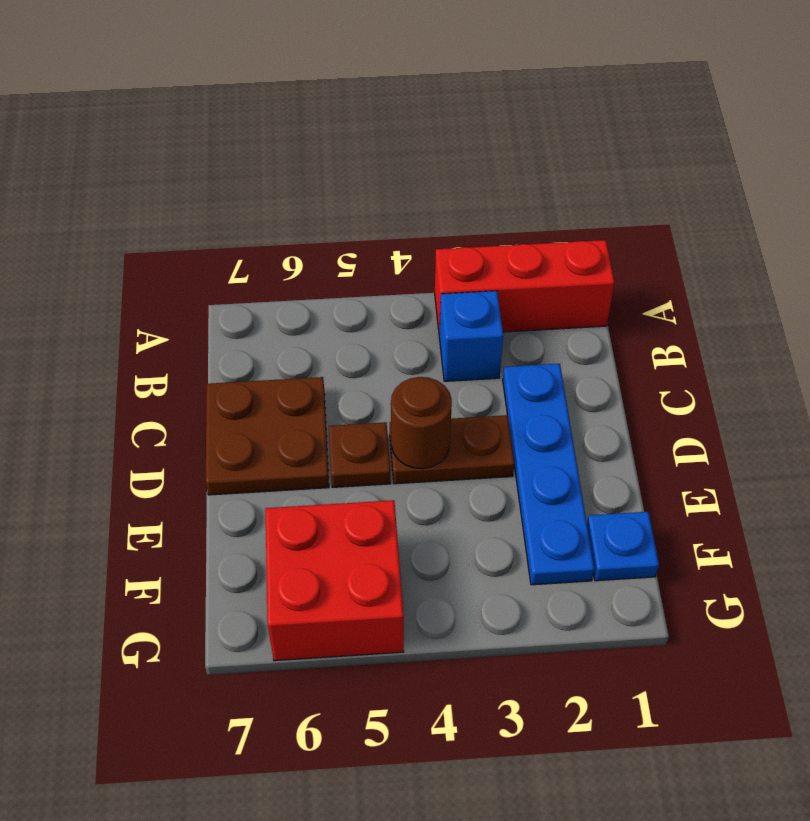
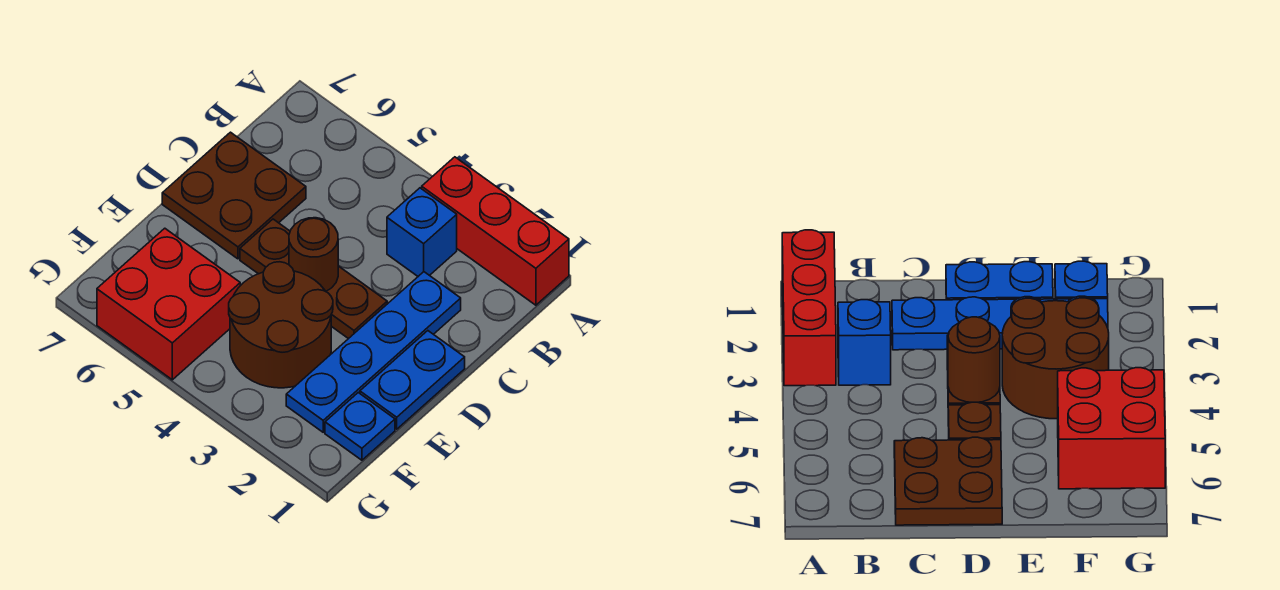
none -> blue 1x2 plate [360,331,465,429]
none -> brown 2x2 round brick [229,262,333,388]

